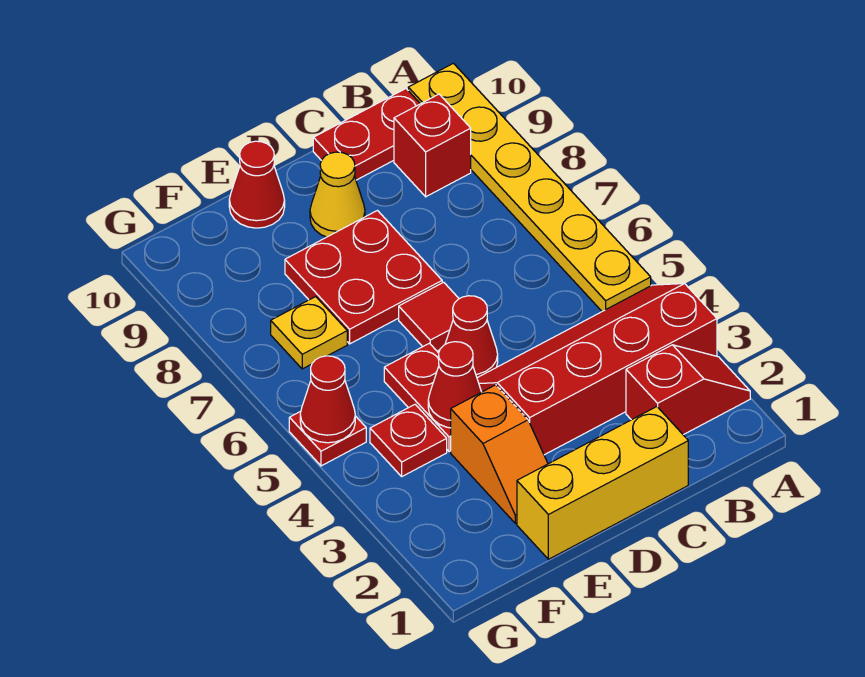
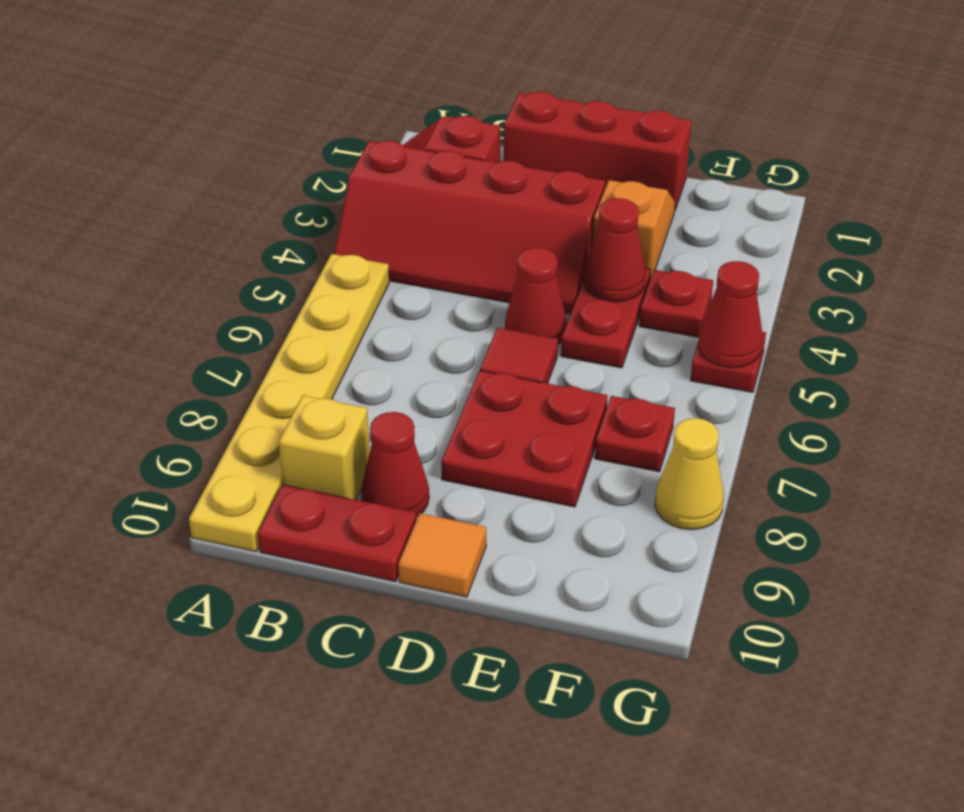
red 1x1 brick [394,94,471,197] -> yellow 1x1 brick [279,395,370,500]
yellow 1x3 brick [517,407,688,559] -> red 1x3 brick [504,92,691,210]
yellow 1x1 cone [310,152,365,237] -> yellow 1x1 cone moved to [655,418,724,530]
none -> orange 1x1 tile [398,513,486,597]
red 1x1 cone [229,141,285,228] -> red 1x1 cone moved to [361,412,429,517]
yellow 1x1 plate [271,297,347,369] -> red 1x1 plate [595,396,675,472]

